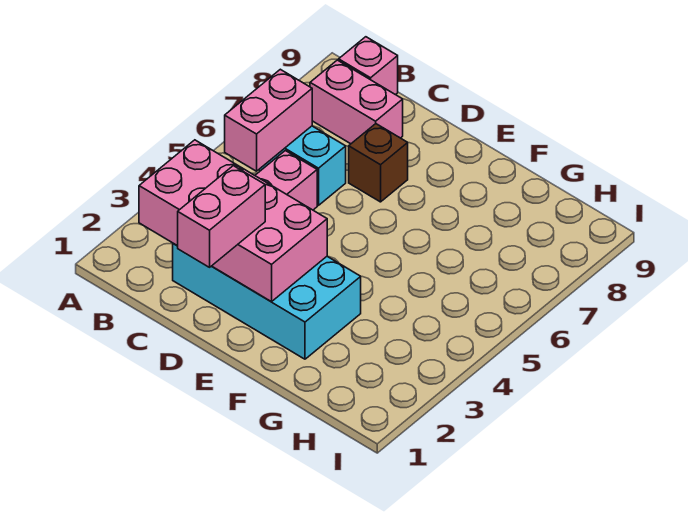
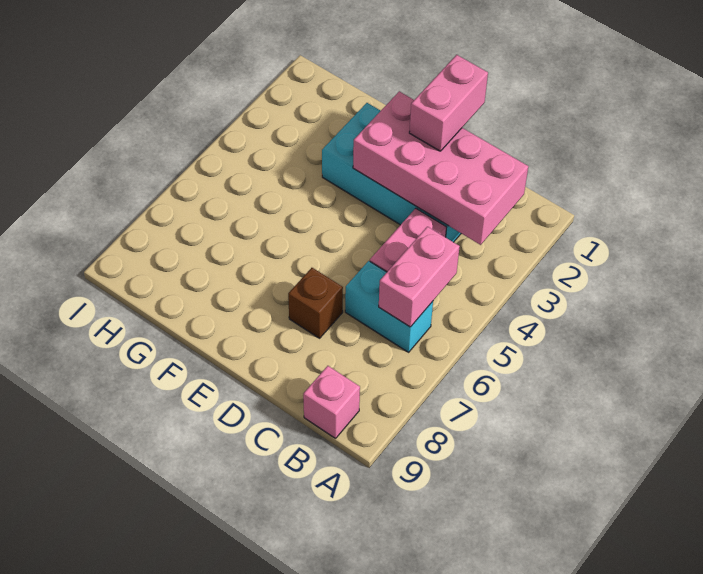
pink 1x2 brick [310,60,403,144] -> none

